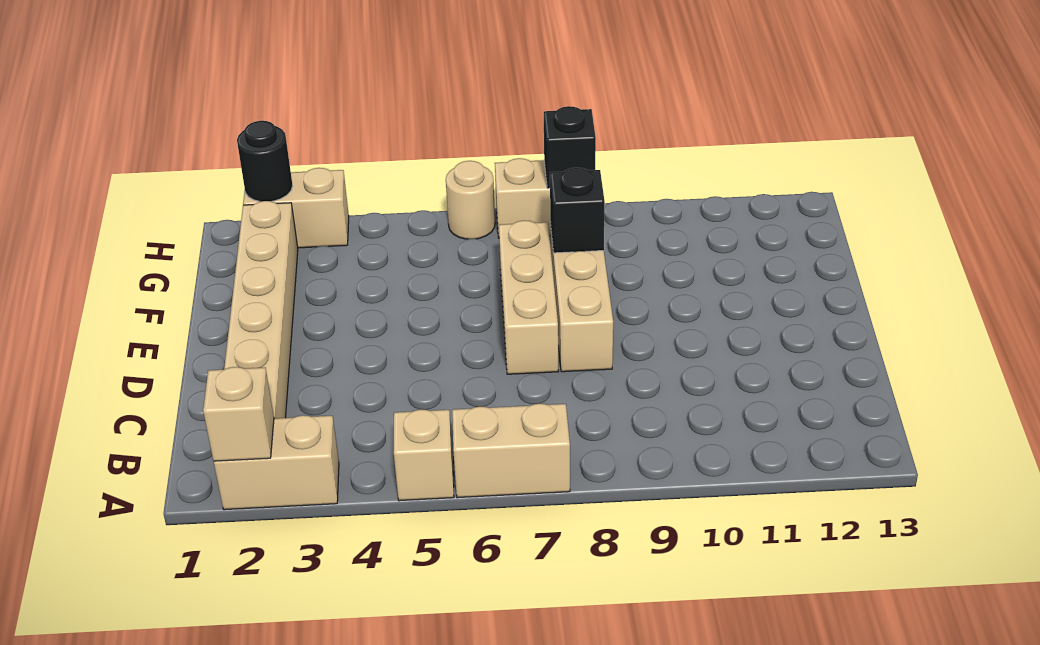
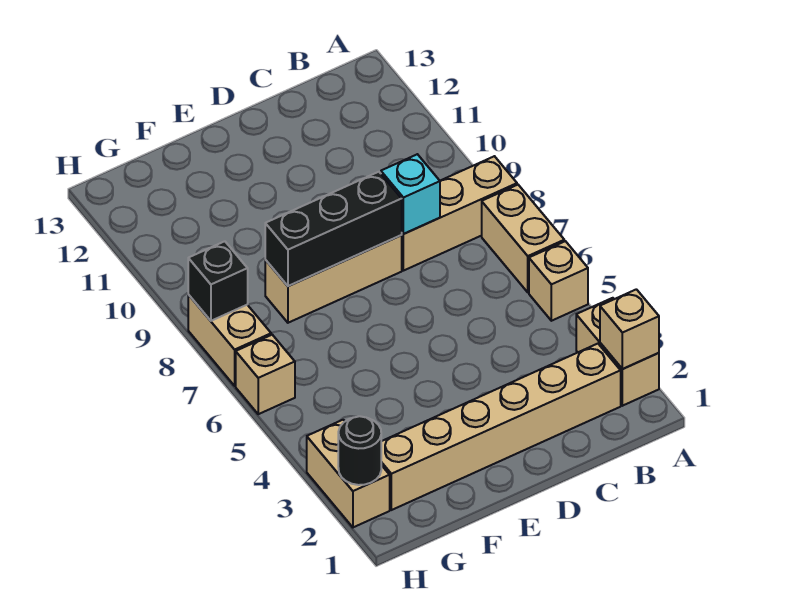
none -> cyan 1x1 brick [381,154,440,234]
tan 1x3 brick [499,220,559,374] -> tan 1x3 brick moved to [402,156,517,271]
black 1x1 brick [550,168,605,253] -> black 1x3 brick [265,172,402,286]
tan 1x1 round brick [446,161,495,239] -> tan 1x1 brick [236,335,295,414]

